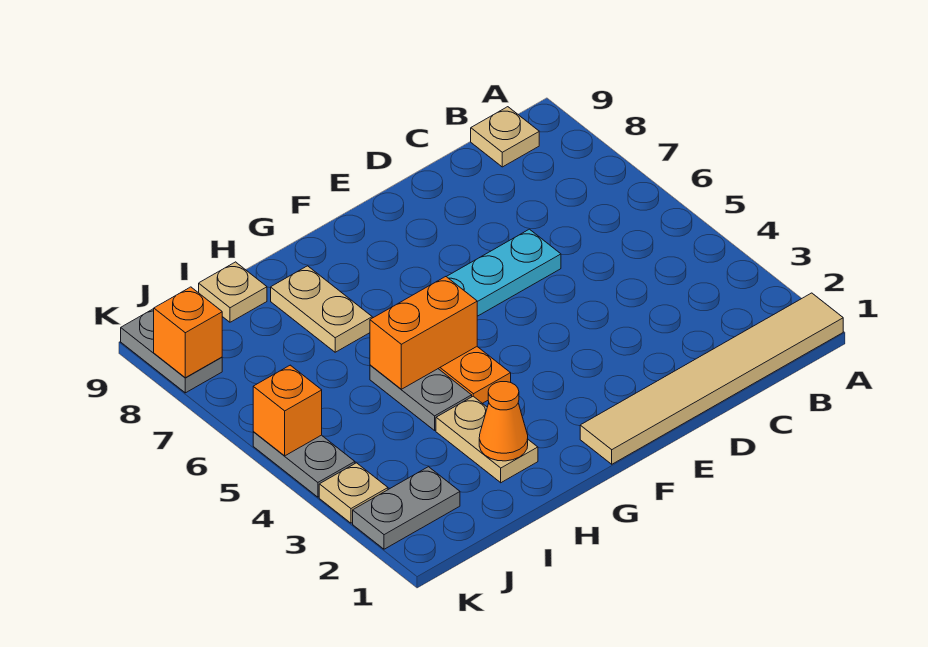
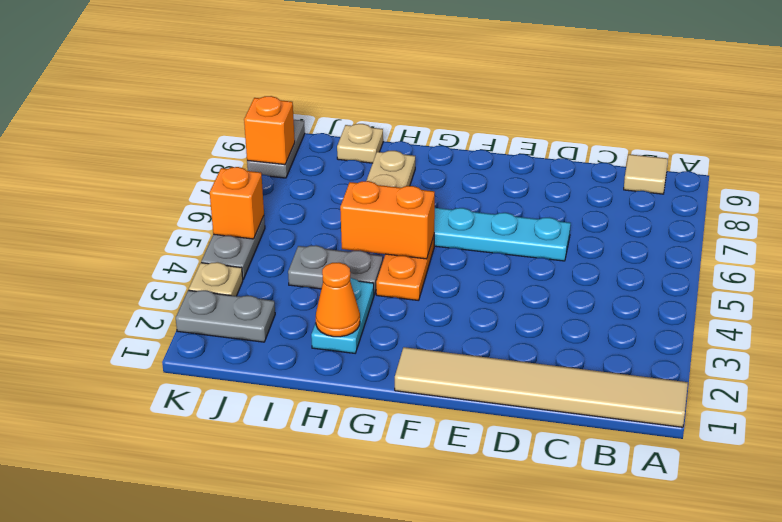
tan 1x1 plate [471,107,539,167] -> tan 1x1 tile [624,154,668,194]
tan 1x2 plate [436,396,538,483] -> cyan 1x2 plate [311,278,374,353]
grey 1x2 plate [370,365,472,430] -> grey 1x2 plate turned to [288,245,383,295]

